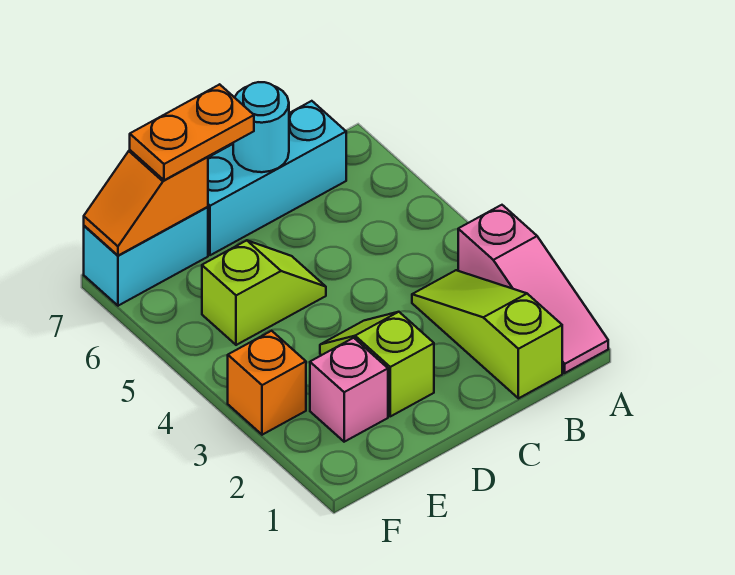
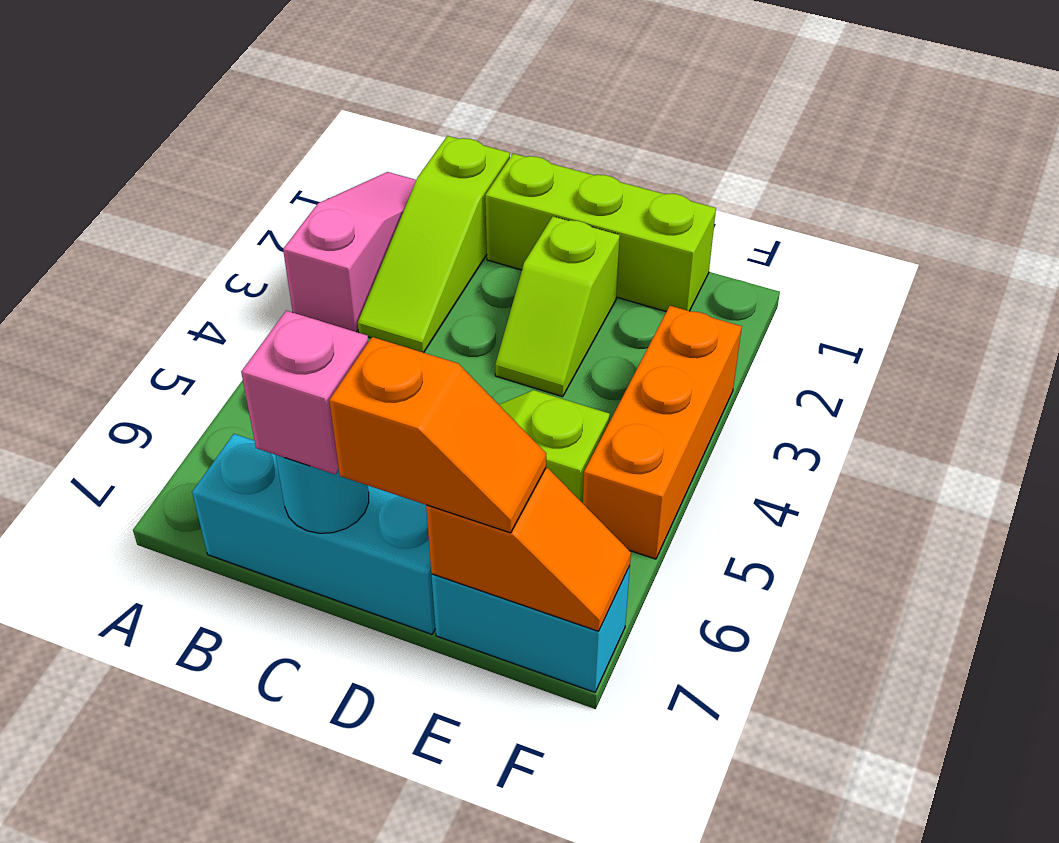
none -> lime 1x3 brick [485,153,716,312]
orange 1x2 plate [130,84,254,180] -> orange 1x2 slope [329,337,546,533]
pink 1x1 brick [310,338,388,442] -> pink 1x1 brick moved to [241,311,368,475]
orange 1x1 brick [228,331,306,435] -> orange 1x3 brick [583,306,742,559]

